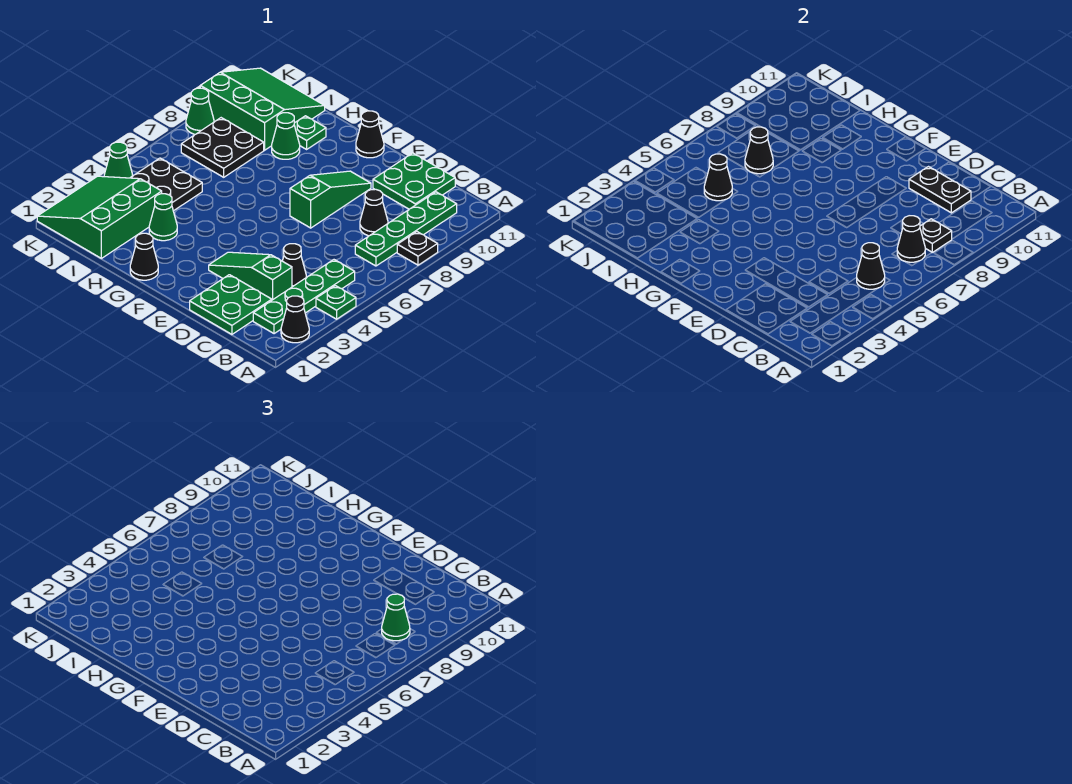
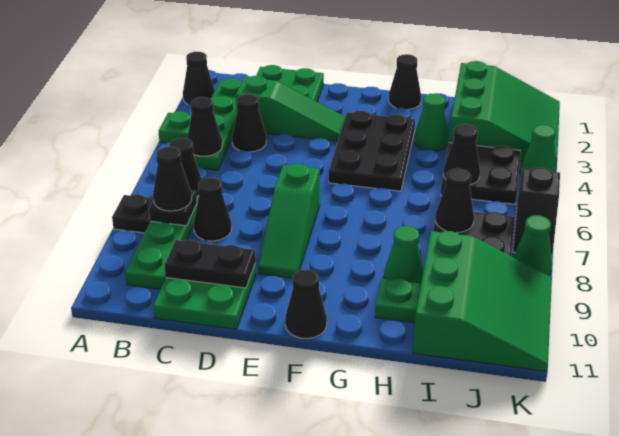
green 1x1 cone [382,594,410,641] -> black 1x1 cone [153,147,192,211]
none -> black 2x3 plate [329,111,415,191]
green 3x3 slope [200,68,325,150] -> green 3x3 slope turned to [413,231,552,371]
none -> black 1x2 slope [513,168,560,257]

